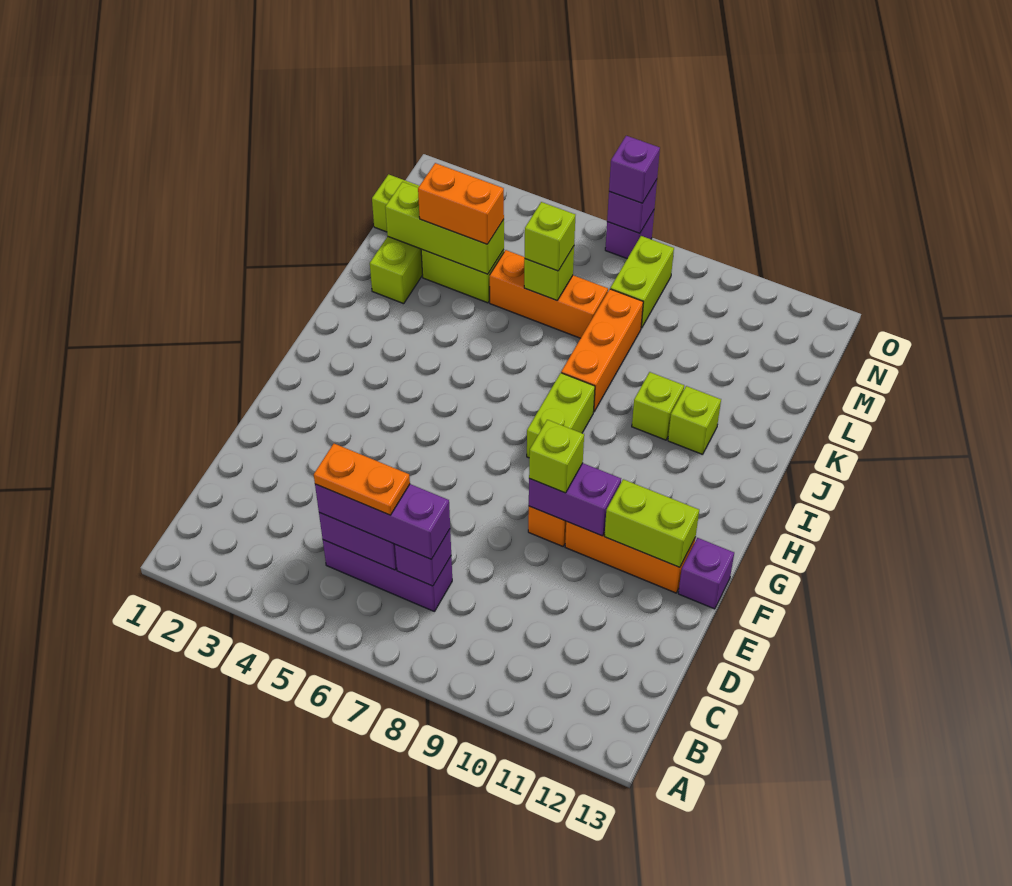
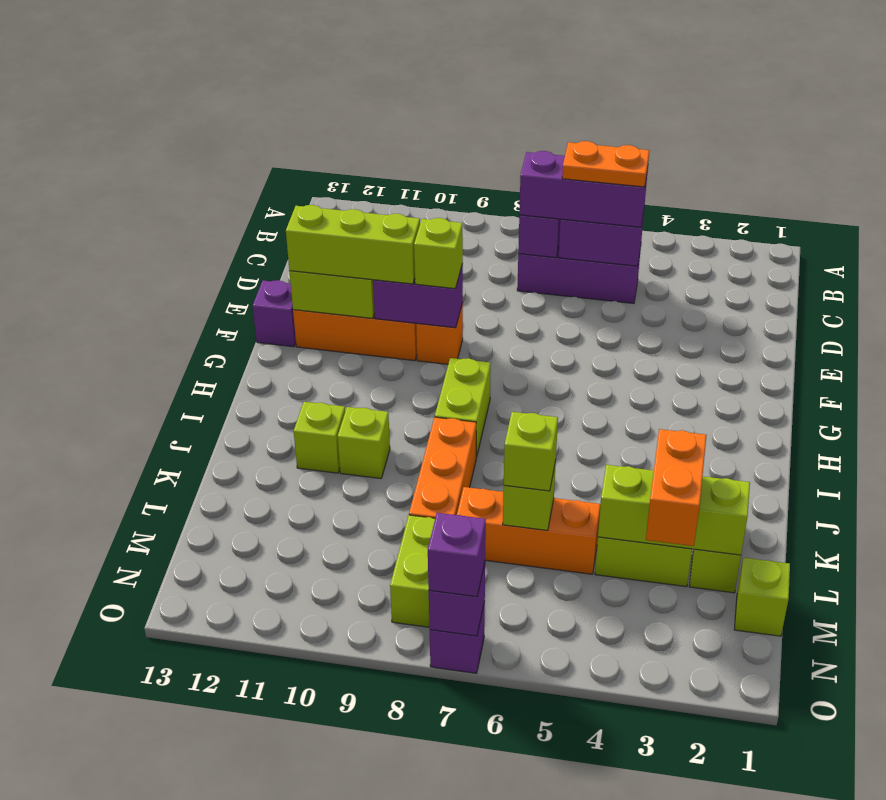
none -> lime 1x3 brick [286,205,420,284]
orange 1x2 brick [418,163,504,244] -> orange 1x2 brick turned to [646,429,707,546]

